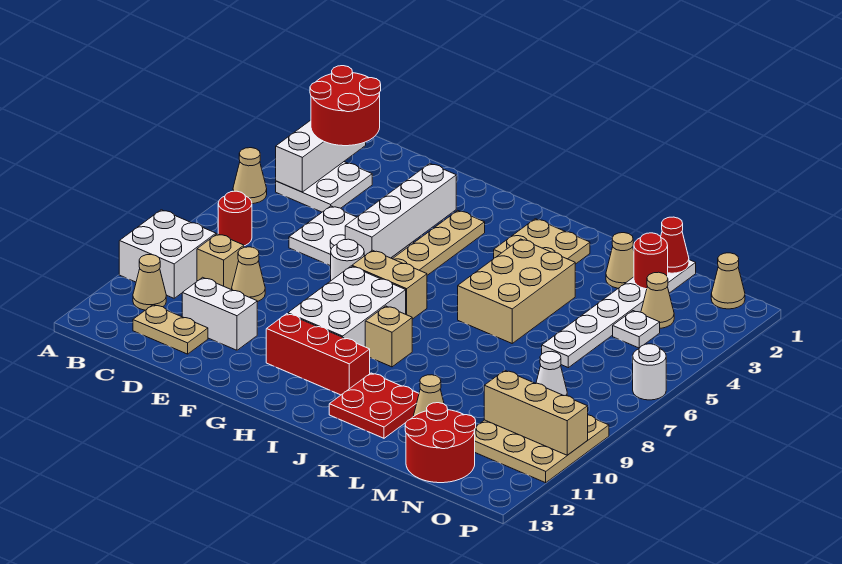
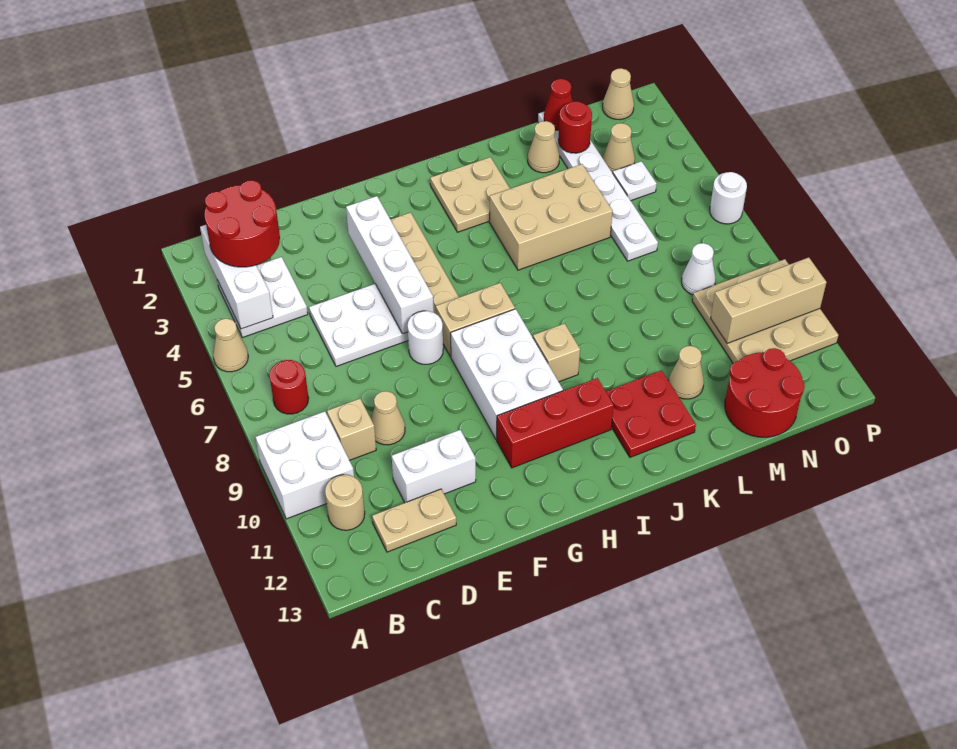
tan 1x1 cone [133,255,166,310] -> tan 1x1 round brick [325,475,365,530]
tan 2x3 brick [458,239,575,343] -> tan 2x3 brick turned to [489,164,613,270]

